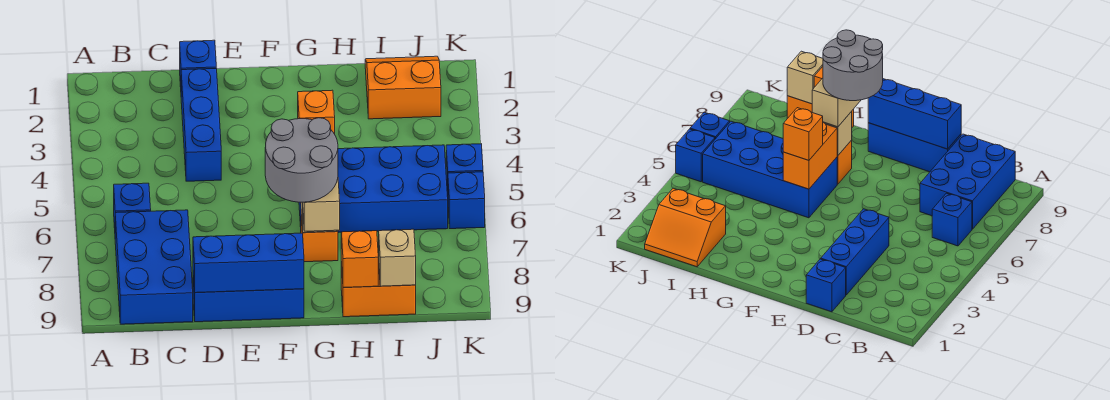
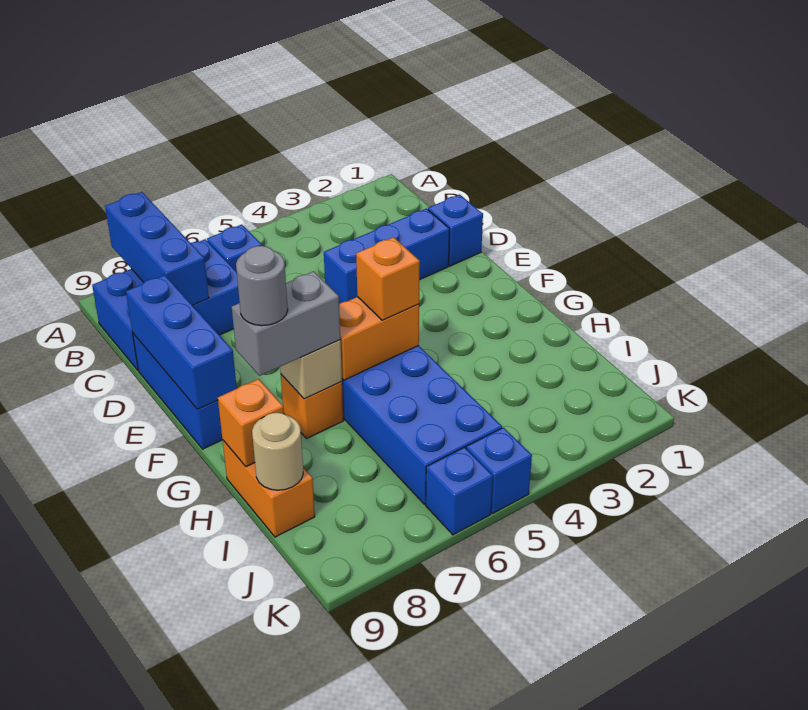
none -> blue 1x3 brick [105,192,209,305]
grey 2x2 round brick [265,118,338,203] -> grey 1x1 round brick [236,246,288,326]
tan 1x2 brick [303,179,340,231] -> grey 1x2 brick [232,271,340,376]
orange 2x2 slope [365,56,441,119] -> none
tan 1x1 brick [378,229,416,286] -> tan 1x1 round brick [252,413,303,490]

